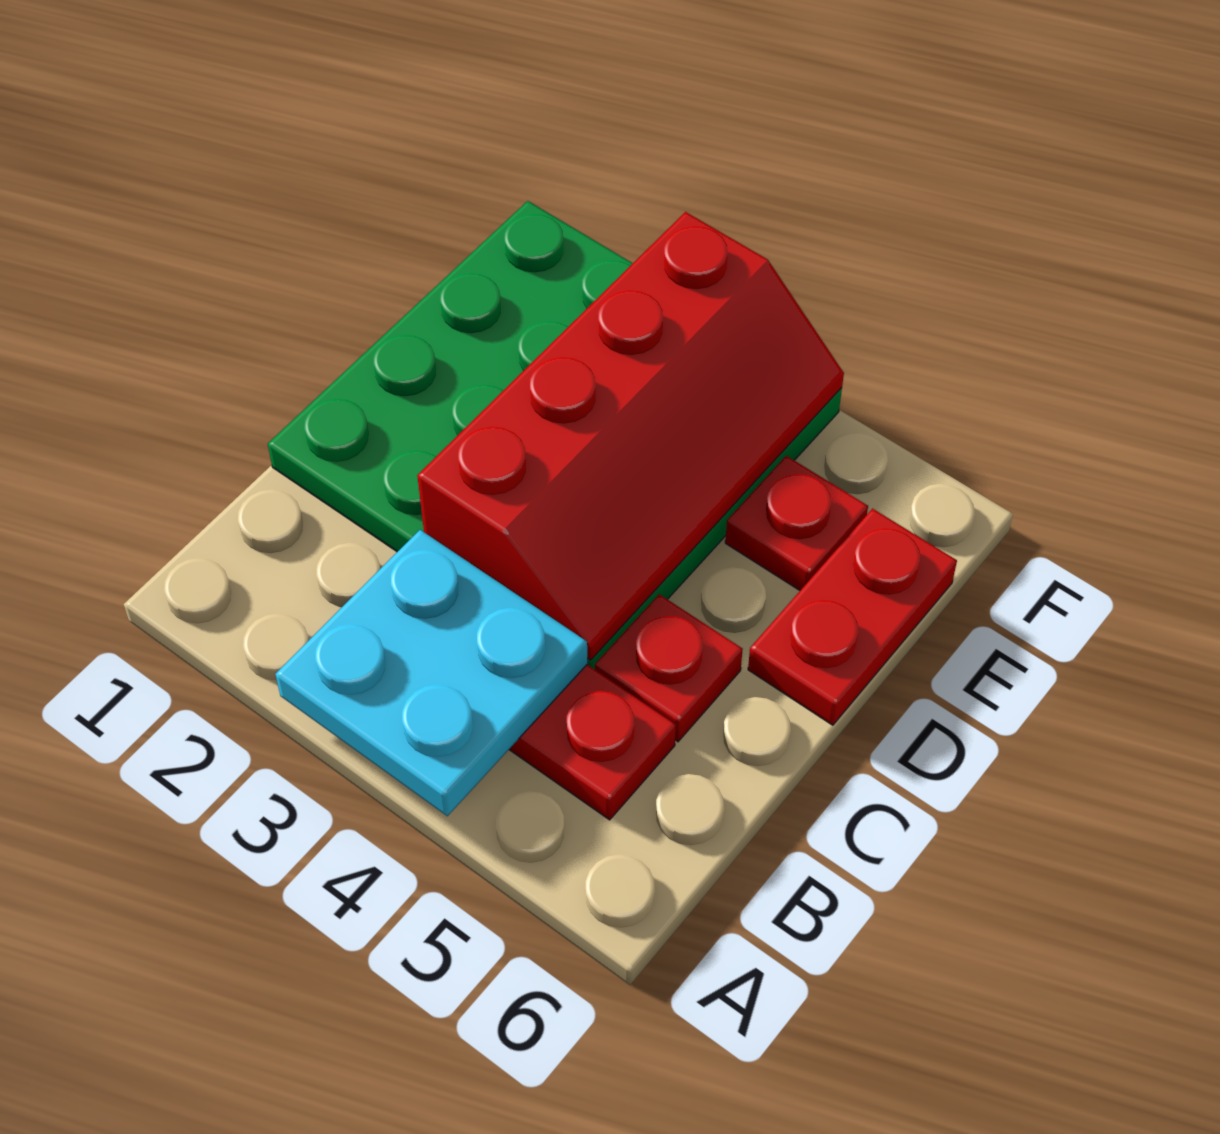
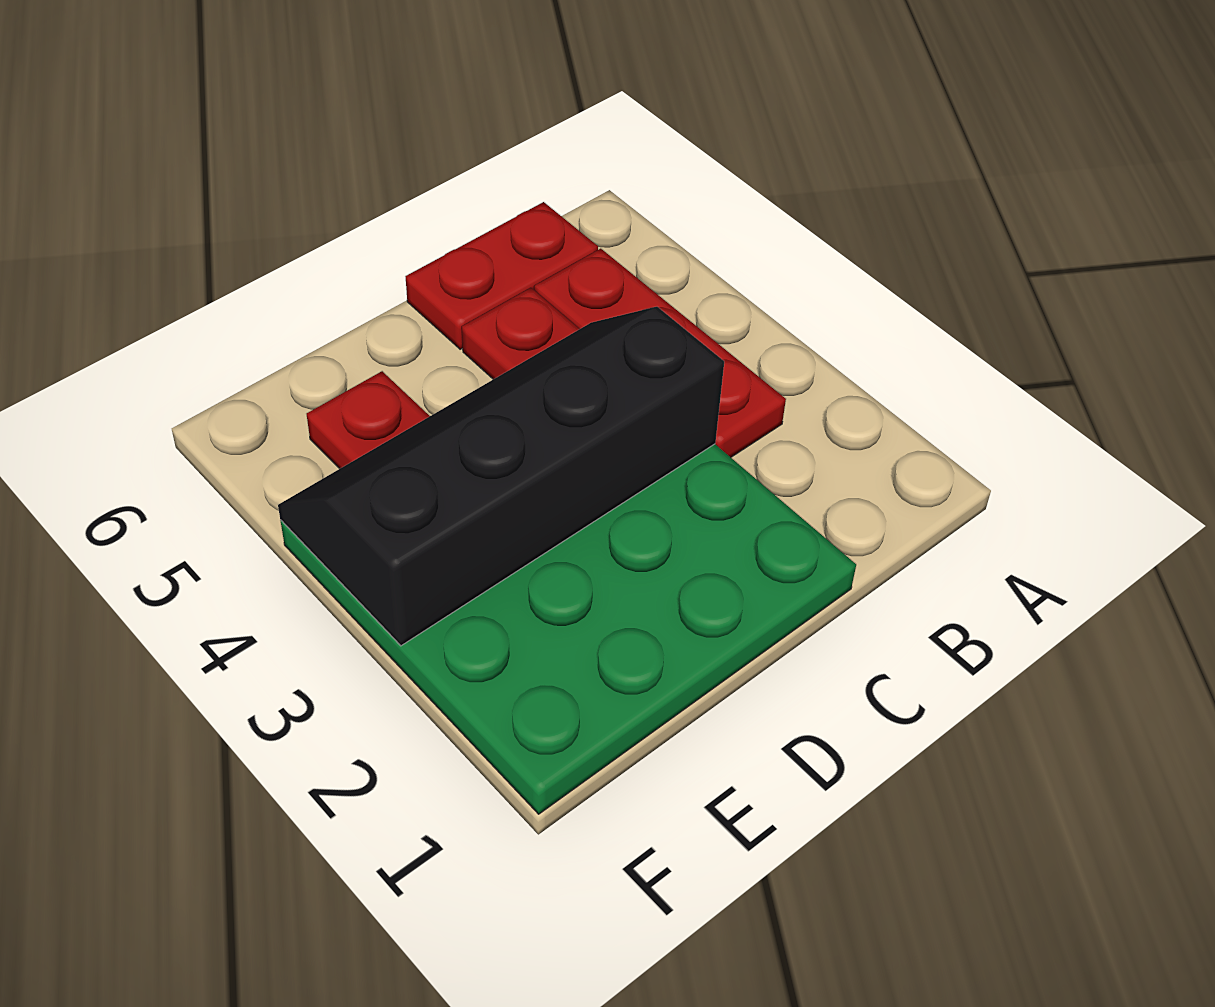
cyan 2x2 plate [275,530,587,816] -> none
red 2x4 slope [417,212,844,660] -> black 2x4 slope [278,307,724,646]
red 1x2 plate [748,509,957,725] -> red 1x2 plate moved to [406,202,598,349]

